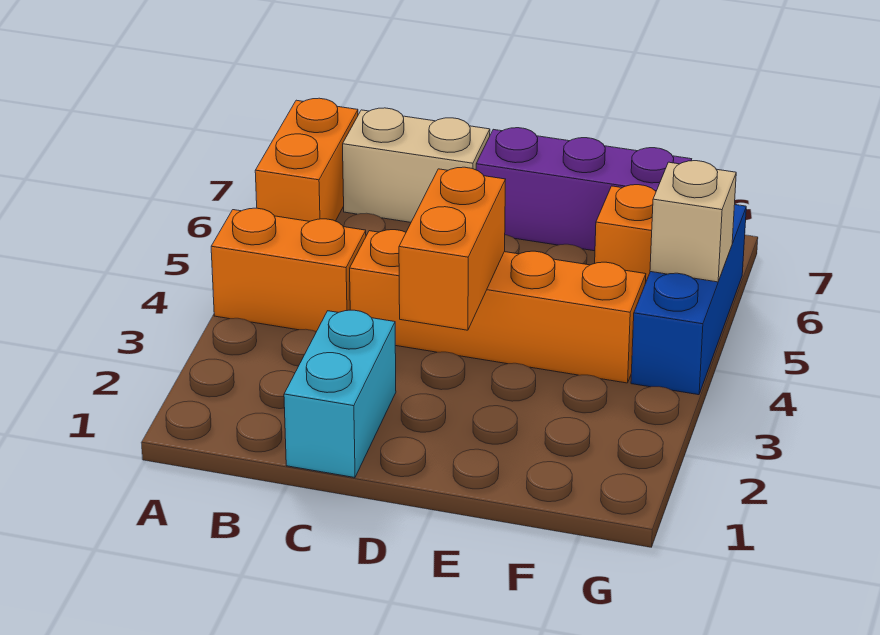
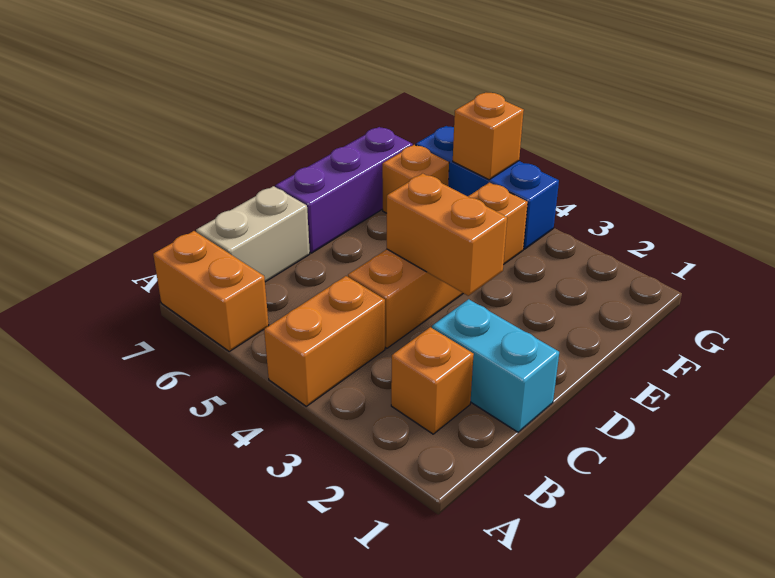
none -> orange 1x1 brick [391,327,474,434]
tan 1x1 brick [650,161,736,282] -> orange 1x1 brick [453,93,524,180]

